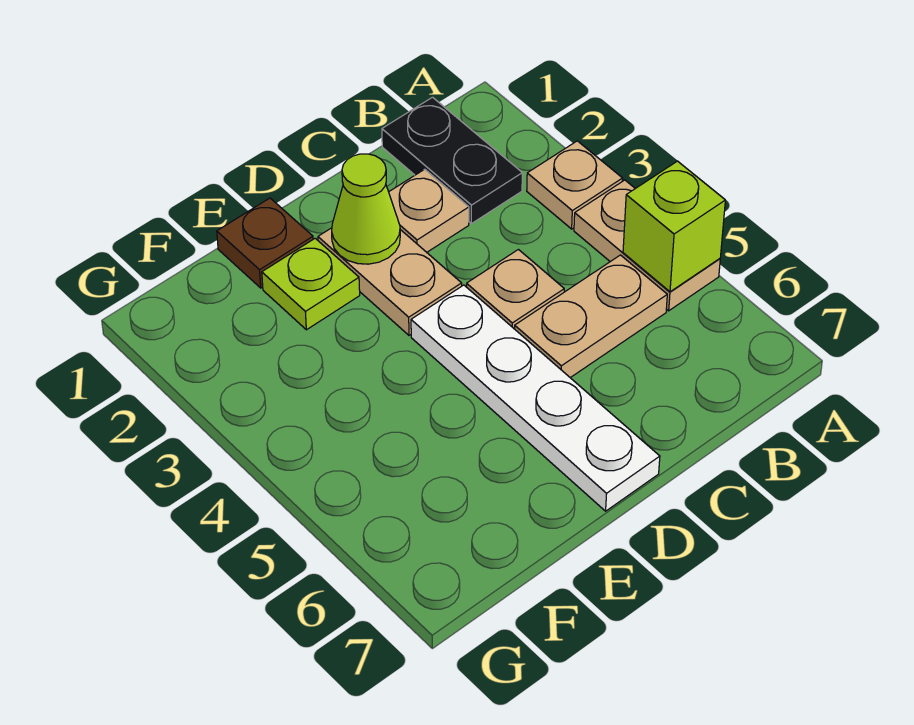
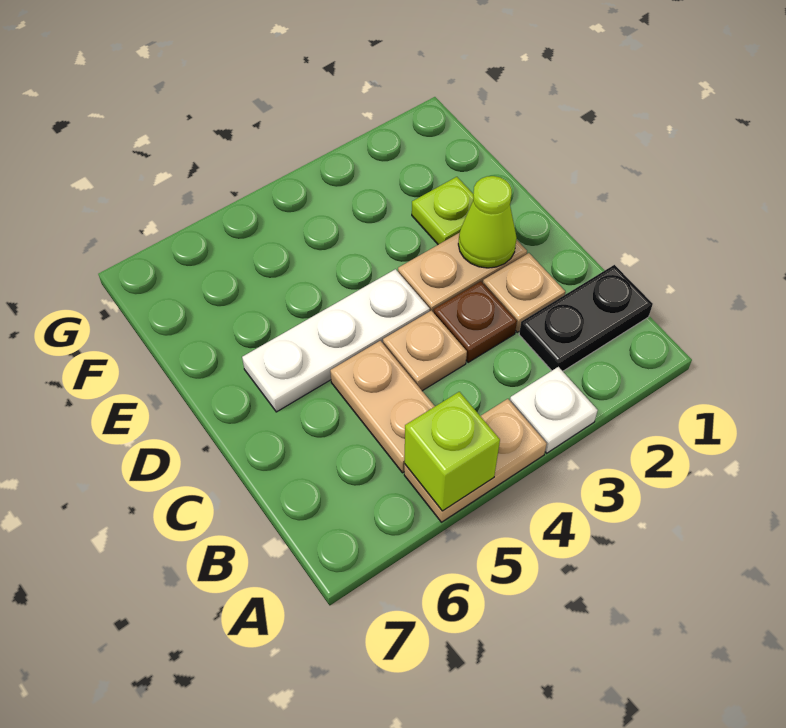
tan 1x1 plate [527,141,623,229] -> white 1x1 plate [510,367,598,453]
white 1x4 plate [411,285,660,511] -> white 1x3 plate [242,269,430,412]
brown 1x1 plate [217,198,313,288] -> brown 1x1 plate moved to [434,281,517,363]

